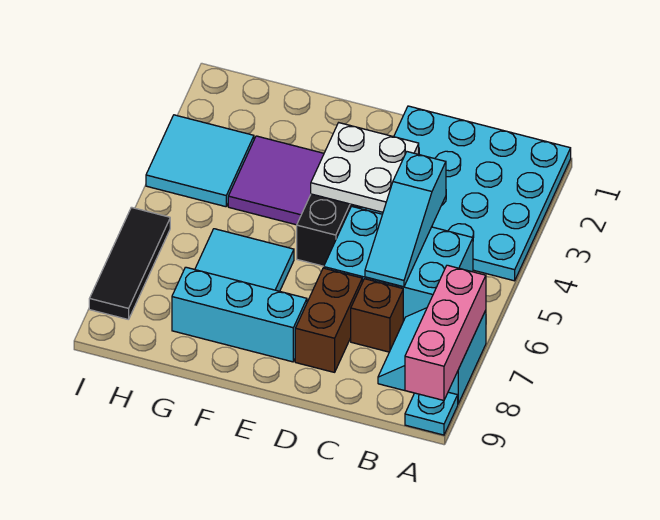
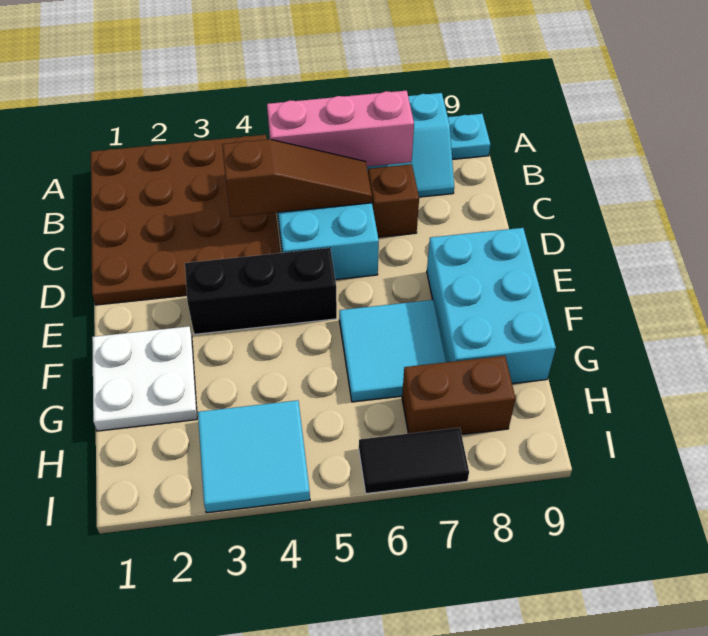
cyan 4x4 plate [361,106,571,281] -> brown 4x4 plate [91,135,280,305]
pink 1x3 brick [405,265,486,400] -> pink 1x3 brick moved to [267,91,414,167]
cyan 1x3 slope [365,152,446,287] -> brown 1x3 slope [222,139,372,217]
white 2x2 plate [311,123,419,212] -> white 2x2 plate moved to [92,326,197,431]
brown 1x2 brick [295,268,362,372] -> brown 1x2 brick moved to [402,356,516,435]
cyan 1x3 brick [172,267,307,362] -> cyan 2x3 brick [427,228,556,384]
purple 2x2 tile [228,136,324,225] -> none
black 1x3 tile [89,207,170,320] -> black 1x2 tile [359,428,469,494]

